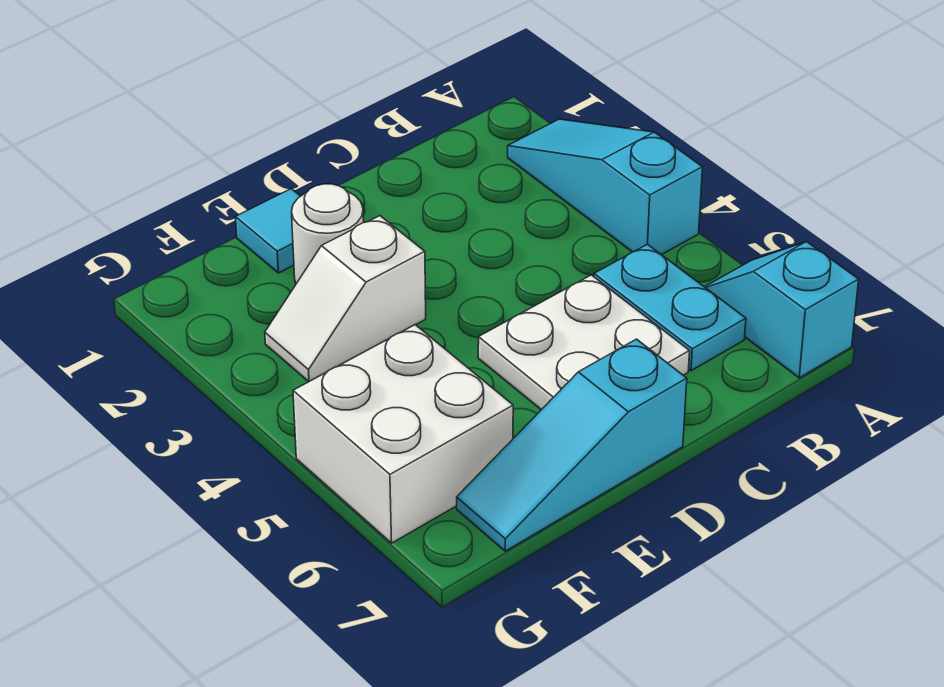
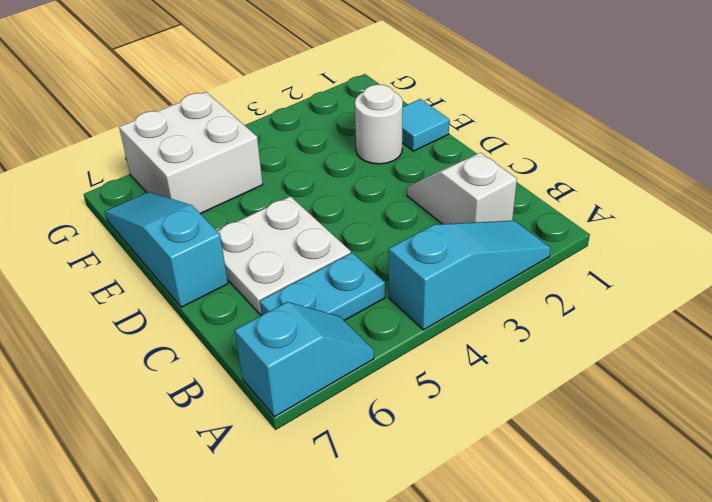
white 1x2 slope [265,216,426,382] -> white 1x2 slope moved to [407,153,517,224]

